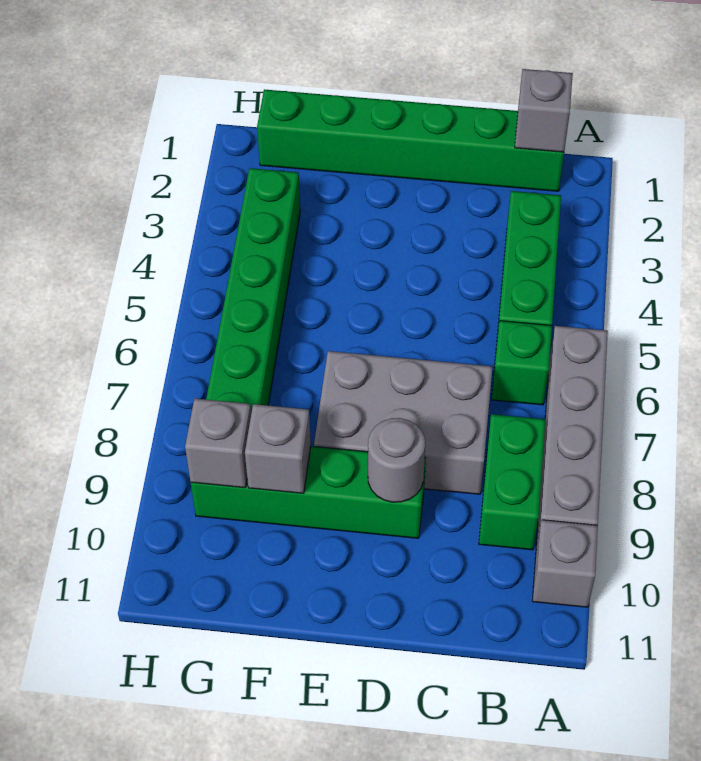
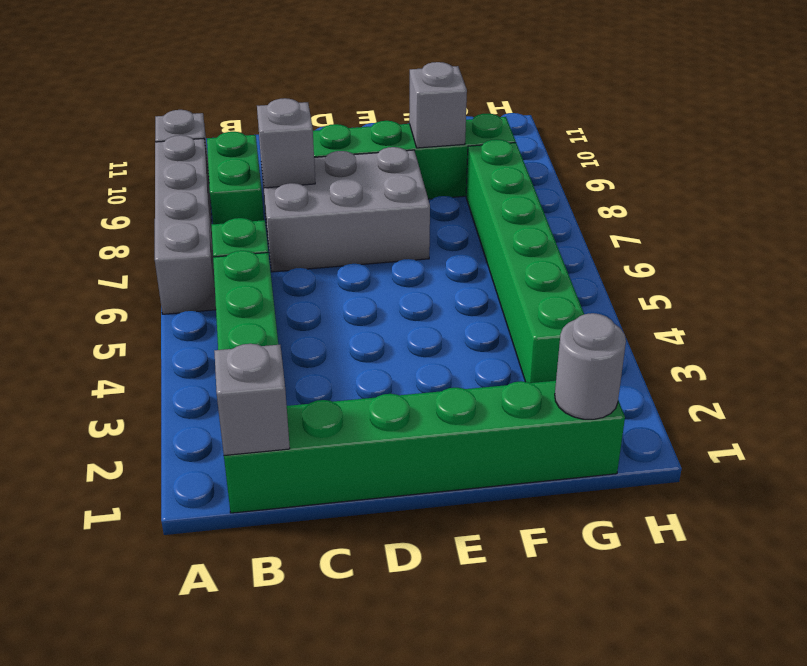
grey 1x1 round brick [368,418,425,502] -> grey 1x1 round brick moved to [555,313,626,419]
grey 1x1 brick [185,399,251,488] -> grey 1x1 brick moved to [257,98,315,188]

